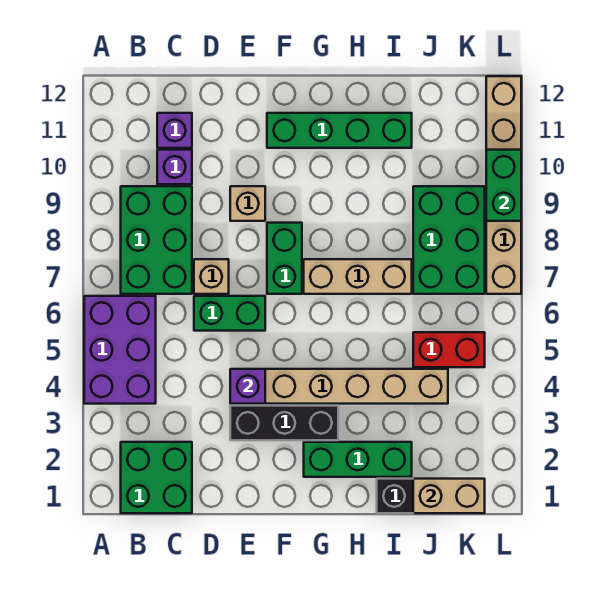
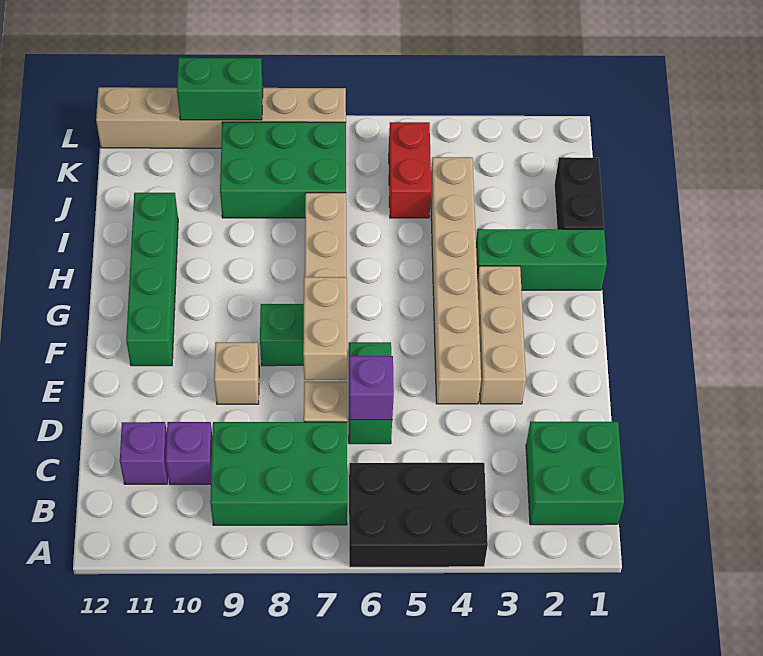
purple 2x3 brick [84,296,156,404] -> black 2x3 brick [349,463,488,567]
black 1x3 brick [230,406,338,440] -> tan 1x3 brick [477,266,526,404]
purple 1x1 brick [230,369,265,404] -> purple 1x1 brick moved to [349,356,394,420]
green 1x3 brick [304,442,412,477] -> green 1x3 brick turned to [476,229,607,290]
tan 1x2 brick [413,479,485,513] -> tan 1x2 brick moved to [303,277,347,380]

